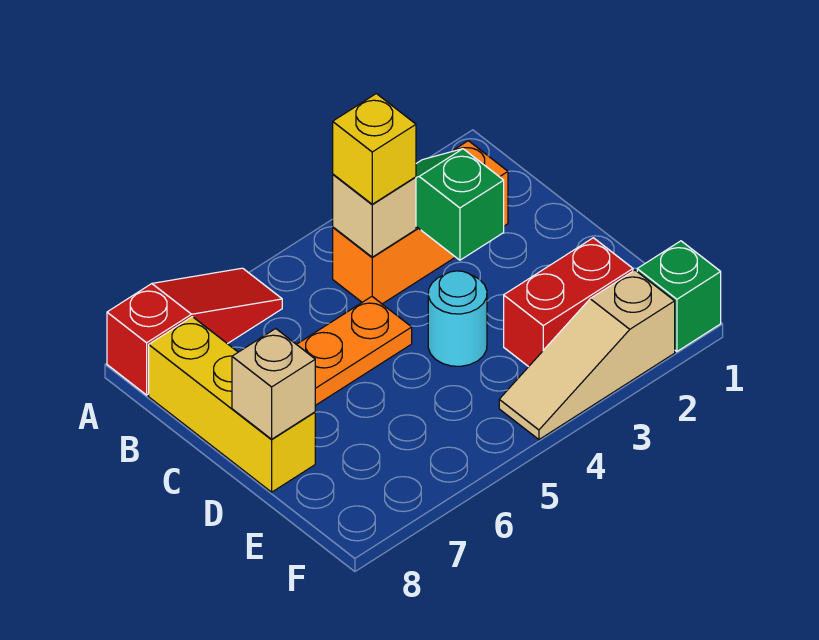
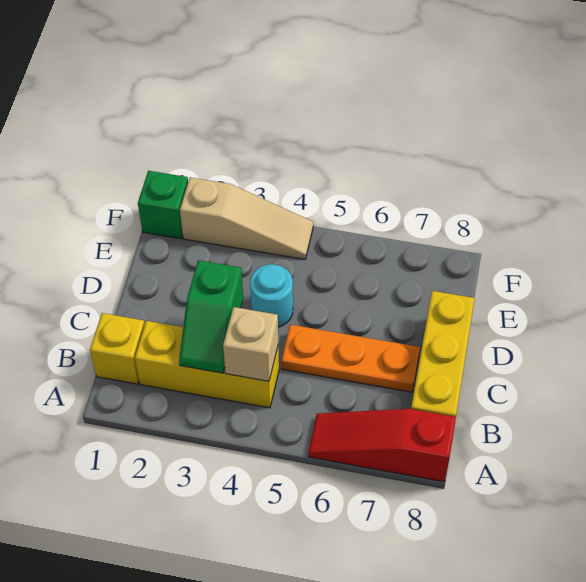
orange 1x3 brick [333,141,508,304] -> yellow 1x3 brick [135,321,279,408]
yellow 1x1 brick [333,94,416,204] -> yellow 1x1 brick moved to [90,313,145,384]
tan 1x1 brick [232,329,315,439] -> none
red 1x2 brick [504,238,633,367] -> none

